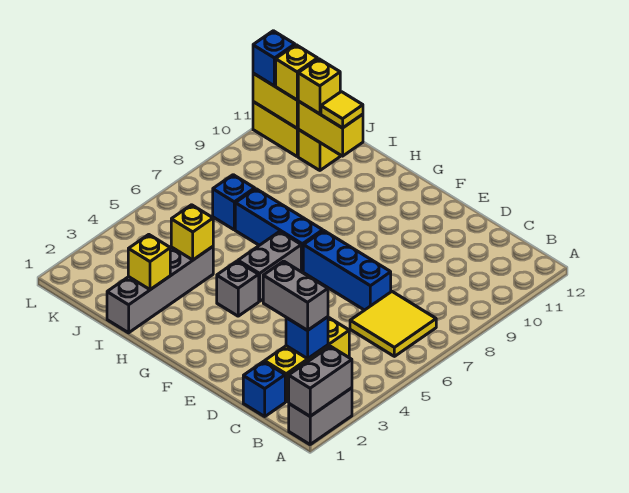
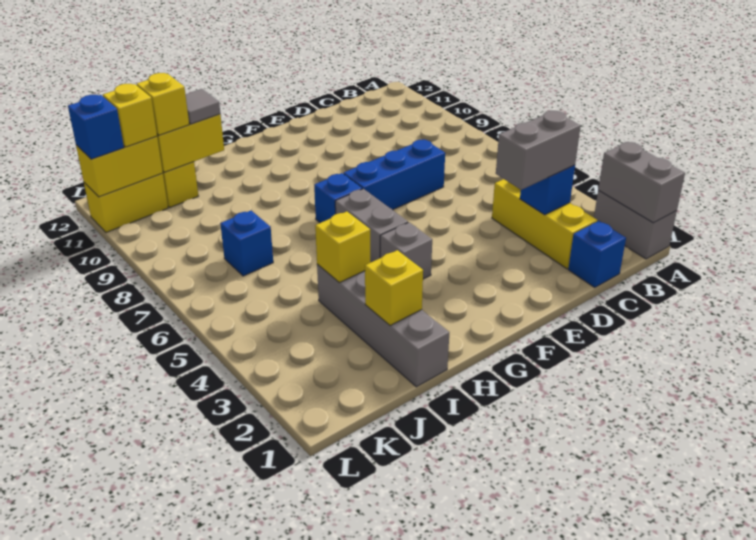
yellow 2x2 tile [350,291,436,356] -> none
blue 1x3 brick [235,189,323,272] -> blue 1x1 brick [314,173,362,223]
yellow 1x1 tile [321,92,363,128] -> grey 1x1 tile [186,89,220,124]

